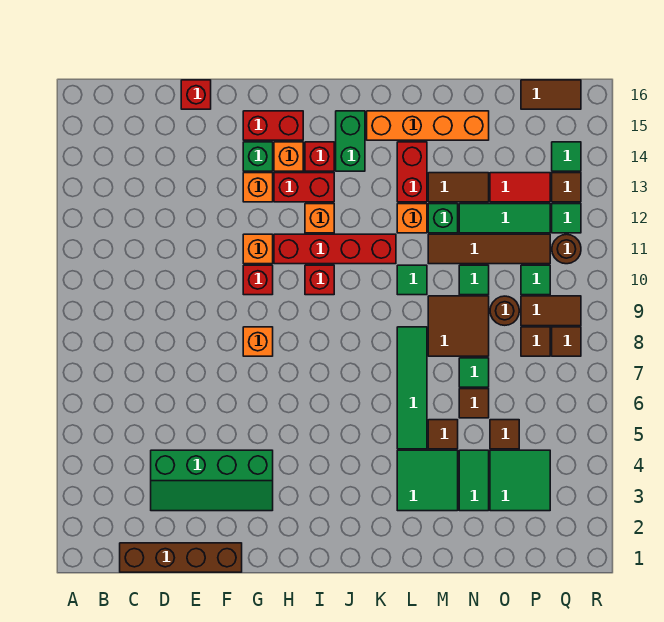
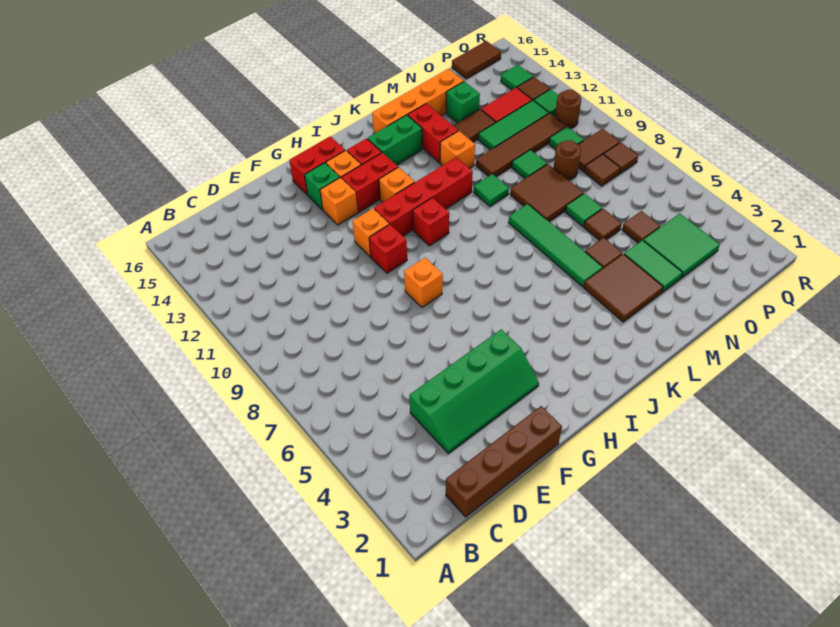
red 1x1 brick [181,80,211,109] -> none
green 1x2 brick [336,111,365,171] -> green 1x2 brick turned to [368,115,422,165]
green 2x2 tile [397,450,458,511] -> brown 2x2 tile [584,254,663,322]
green 1x1 brick [428,204,458,233] -> green 1x1 brick moved to [446,81,480,123]

